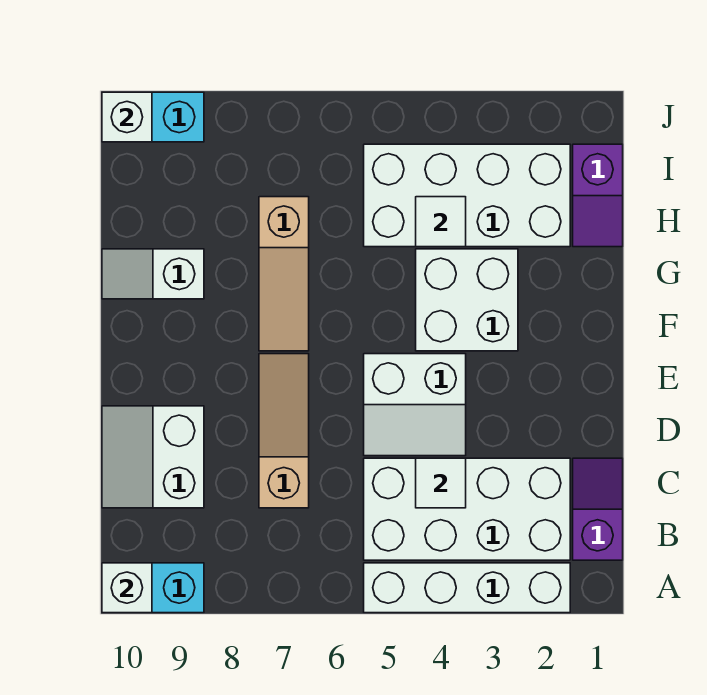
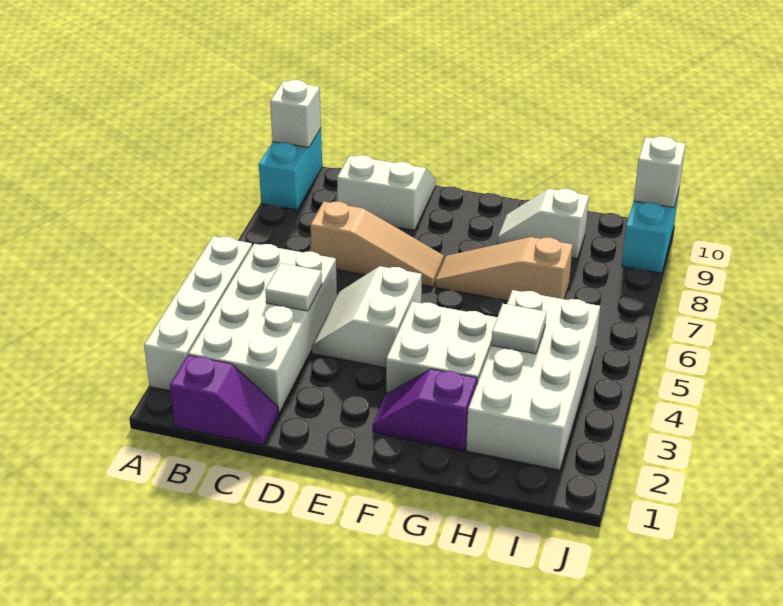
white 1x2 slope [102,249,204,299] -> white 1x2 slope turned to [497,189,589,259]
purple 1x2 slope [573,144,623,247] -> purple 1x2 slope moved to [373,369,477,451]

